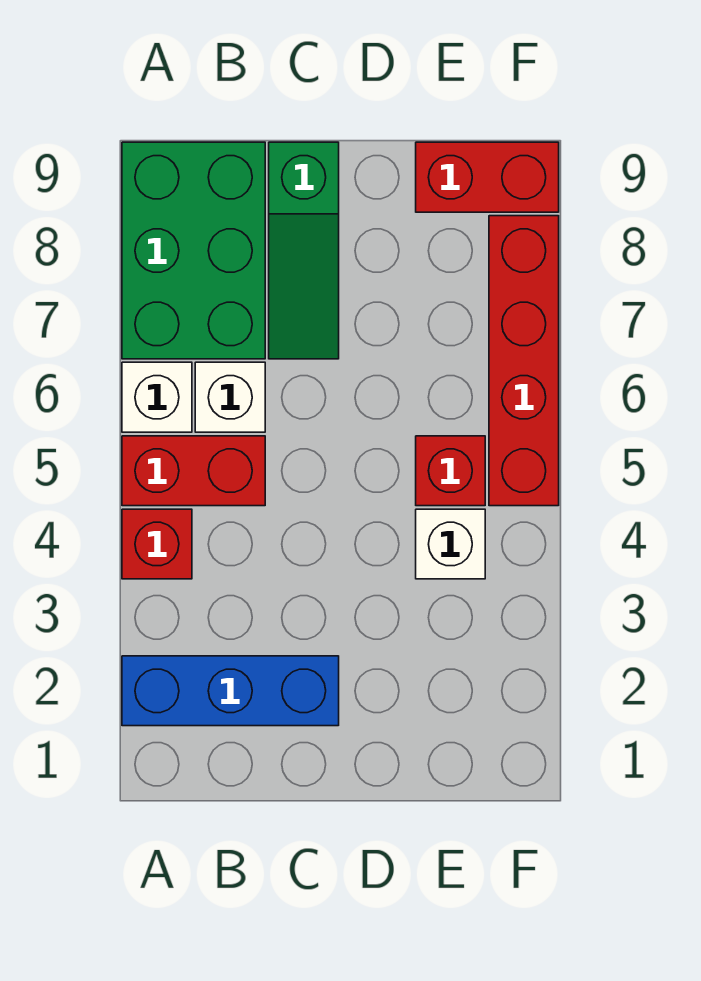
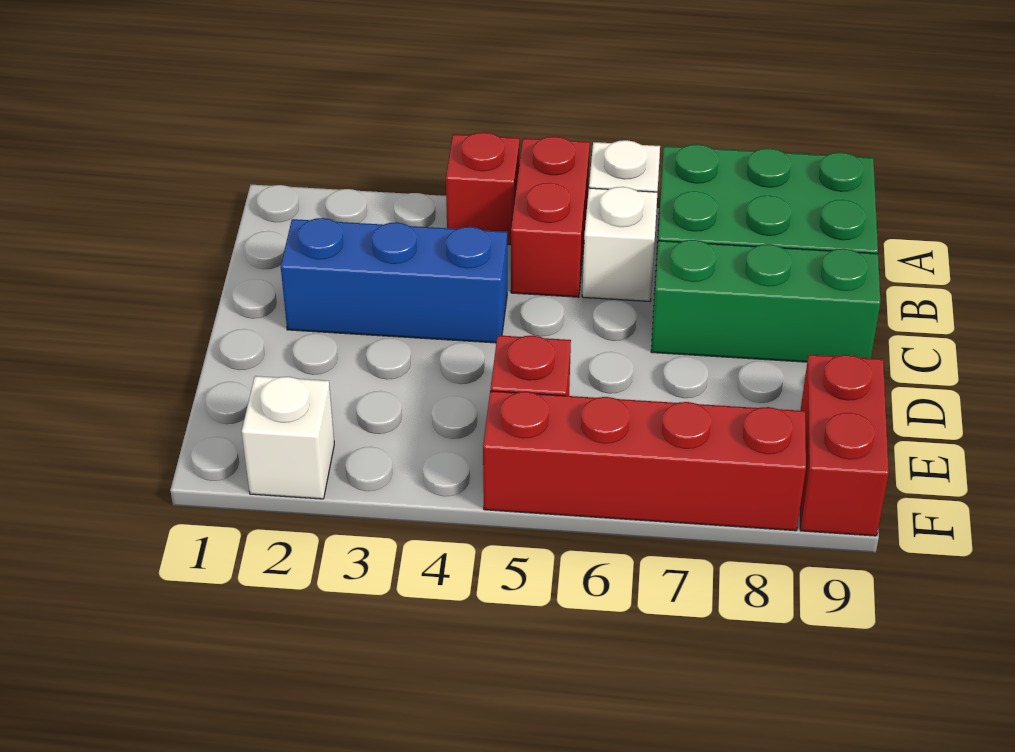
blue 1x3 brick [122,656,339,726] -> blue 1x3 brick turned to [281,218,507,343]
green 1x3 slope [269,142,339,359] -> green 1x3 brick [651,240,881,362]
white 1x1 brick [416,509,485,579] -> white 1x1 brick moved to [242,376,334,499]

